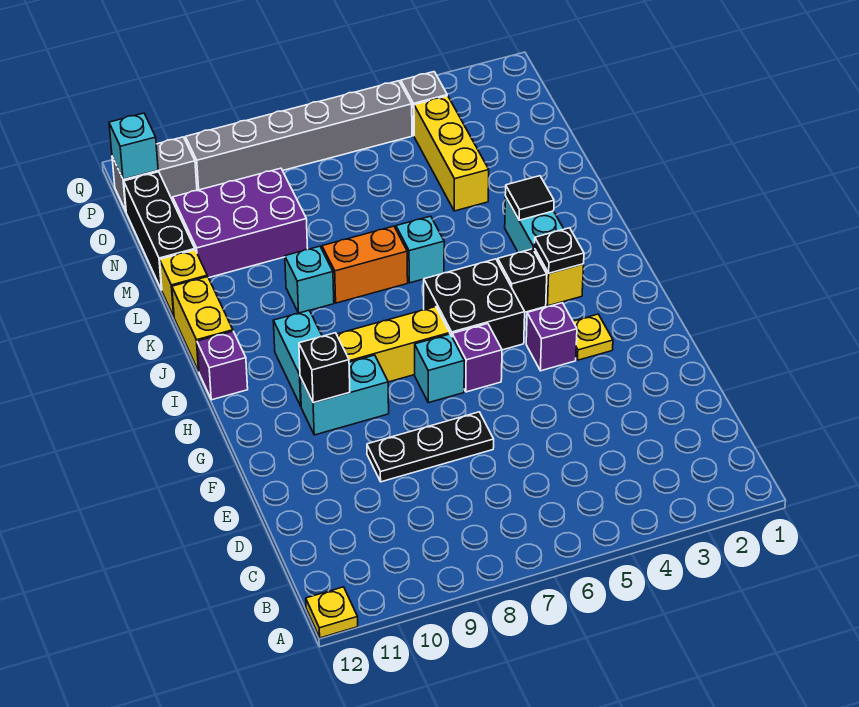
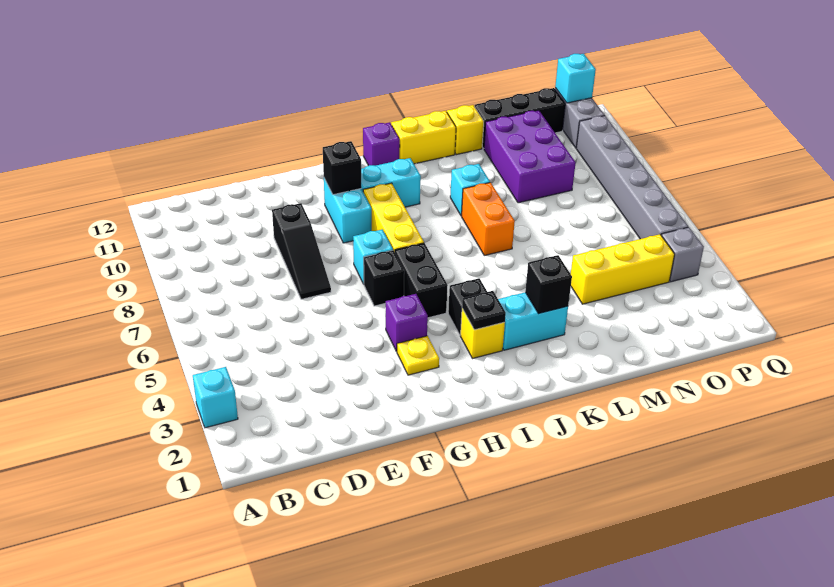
yellow 1x1 plate [306,587,358,638] -> none
black 1x3 plate [367,412,494,482] -> black 1x3 slope [272,203,331,299]
purple 1x1 brick [452,324,502,392] -> black 1x1 brick [364,250,404,306]
black 2x2 brick [424,259,525,350] -> black 1x2 brick [395,243,448,318]
black 1x1 tile [505,176,554,220] -> black 1x1 brick [525,255,572,314]
cyan 1x1 brick [396,216,444,283] -> cyan 1x1 brick moved to [193,367,238,428]

